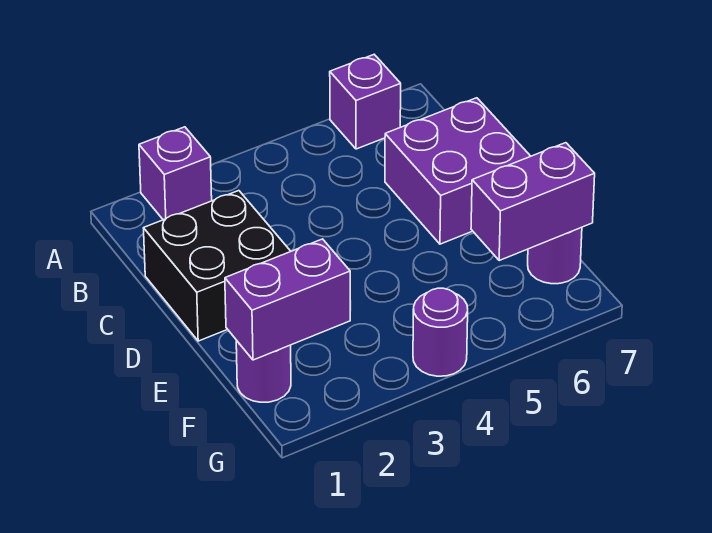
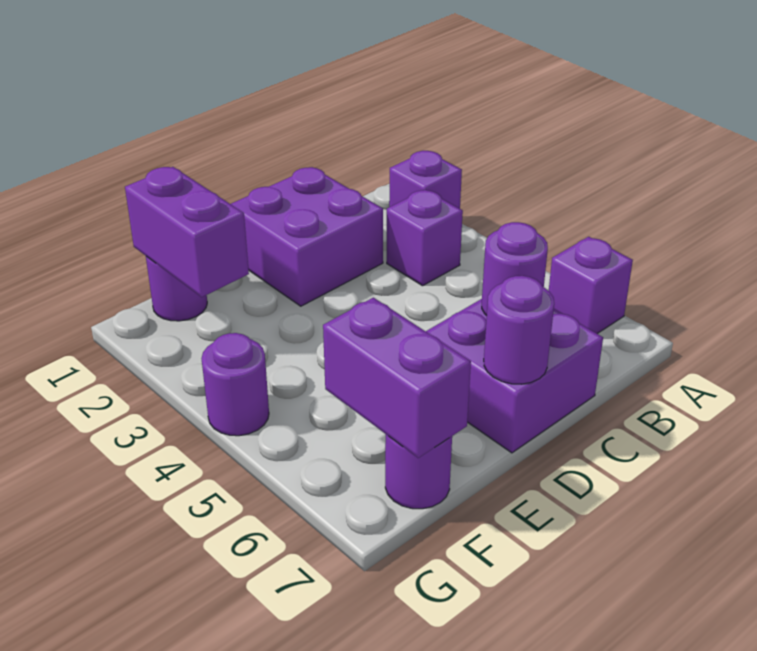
none -> purple 1x1 brick [387,190,463,286]
black 2x2 brick [144,191,291,341] -> purple 2x2 brick [231,167,383,306]
none -> purple 1x1 round brick [482,222,548,316]
none -> purple 1x1 round brick [484,276,554,384]

